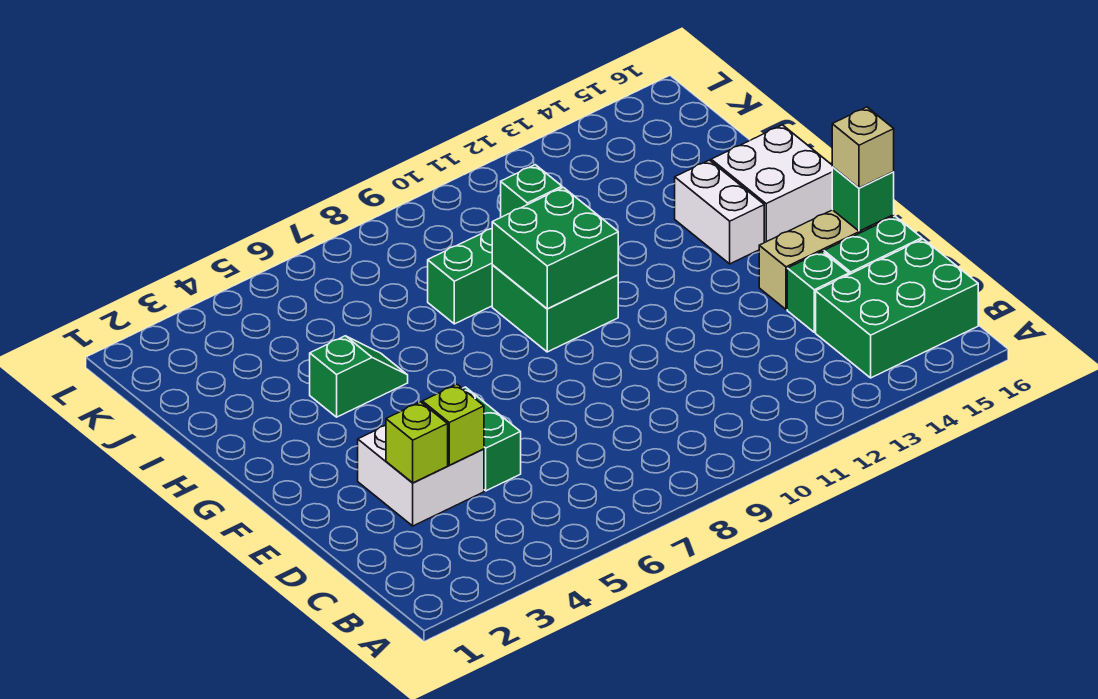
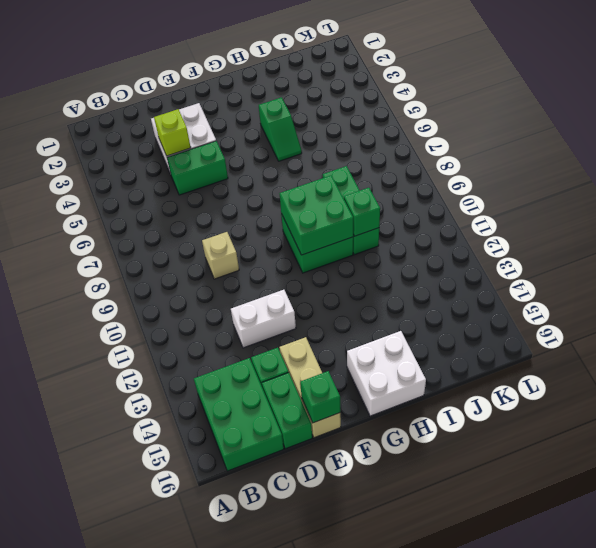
lime 1x1 brick [386,402,448,483] -> none
tan 1x1 brick [832,107,894,188] -> tan 1x1 brick moved to [202,232,239,279]
white 1x2 brick [675,160,764,264] -> white 1x2 brick moved to [231,290,296,348]

